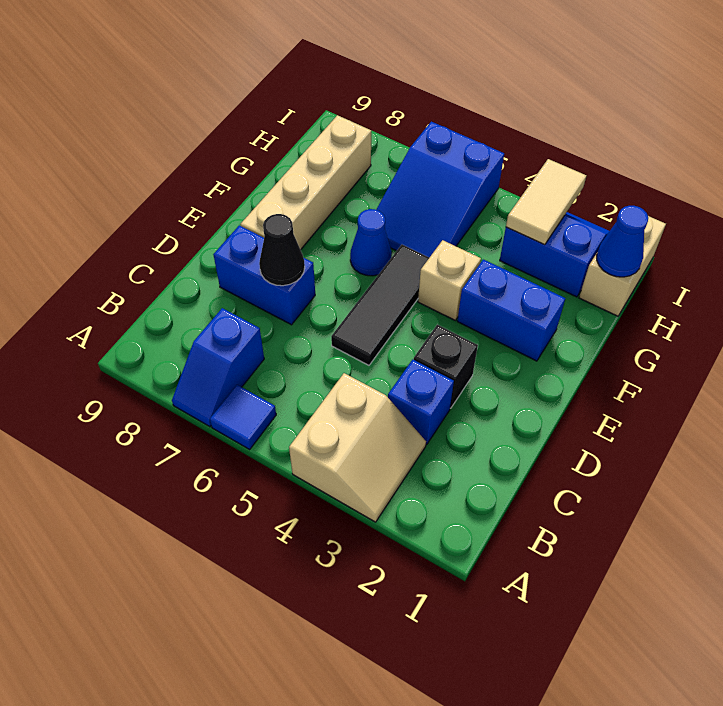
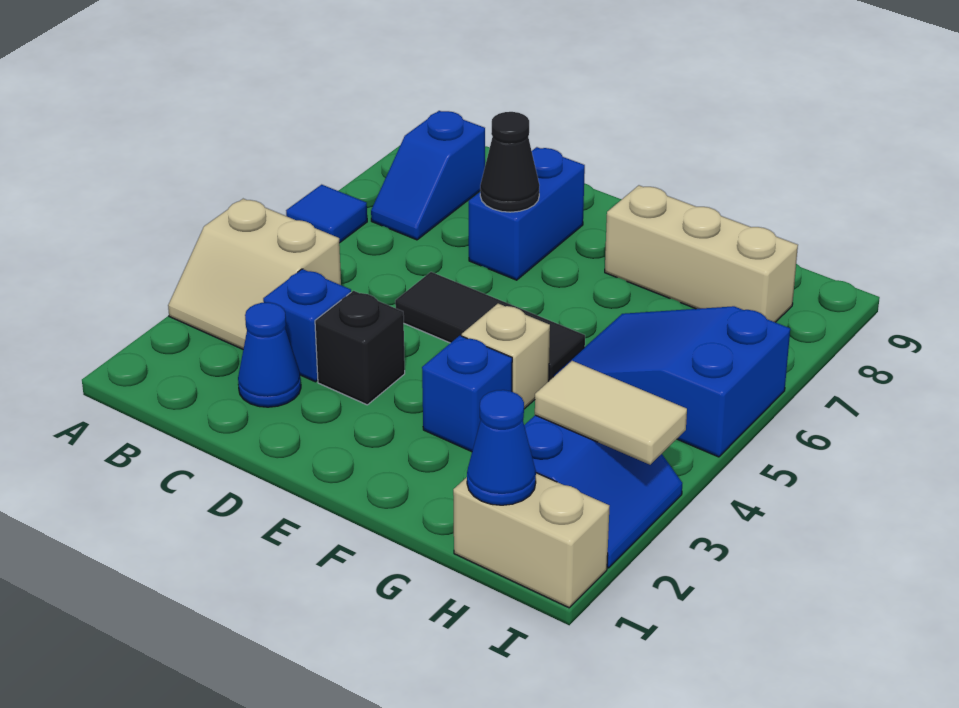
blue 1x2 slope [172,308,264,427] -> blue 1x2 slope turned to [371,111,485,240]
tan 1x4 brick [241,115,371,250] -> tan 1x3 brick [605,185,798,322]
blue 1x2 brick [457,259,565,361] -> blue 1x1 brick [422,336,512,452]
blue 1x1 cone [350,209,392,276] -> blue 1x1 cone moved to [238,302,301,407]

